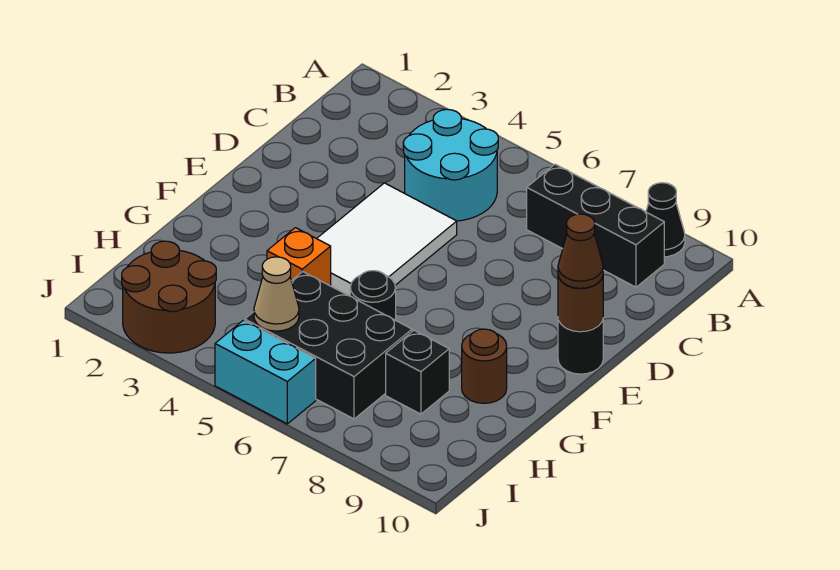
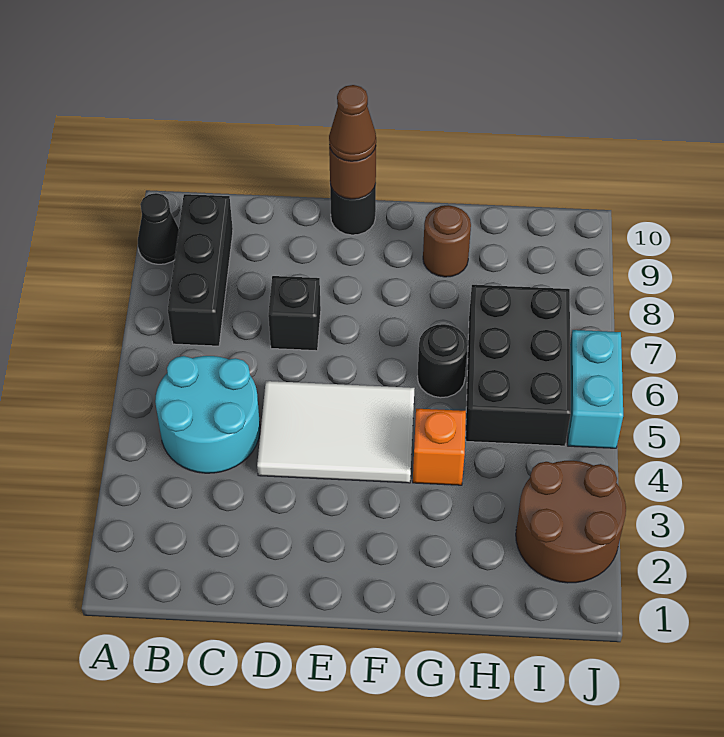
black 1x1 brick [386,330,449,414] -> black 1x1 brick moved to [268,276,321,351]
tan 1x1 cone [254,257,299,331] -> none

